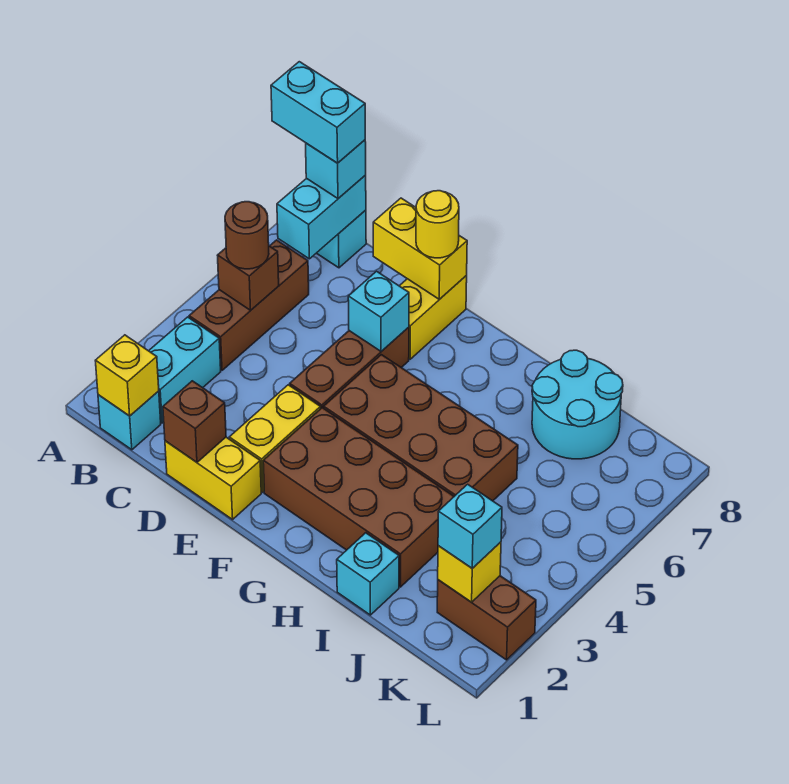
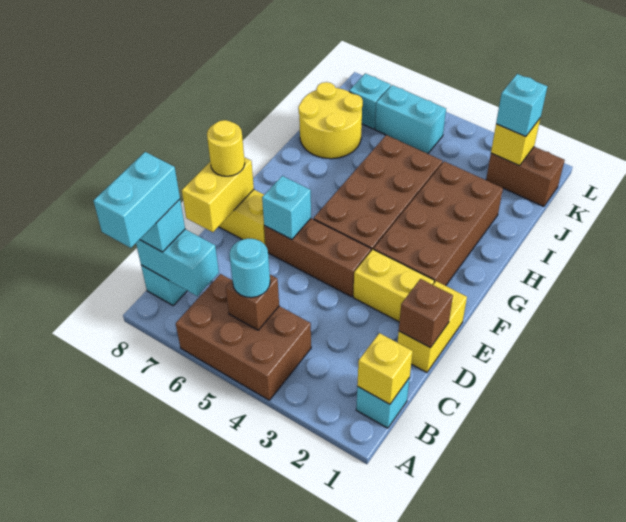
cyan 1x2 brick [149,317,221,423] -> cyan 1x2 brick moved to [375,85,446,154]
brown 1x3 brick [189,240,309,370] -> brown 2x3 brick [176,274,311,400]
brown 1x1 round brick [225,202,269,269] -> cyan 1x1 round brick [229,239,270,298]
cyan 1x1 brick [337,533,399,615] -> cyan 1x1 brick moved to [349,73,391,129]
cyan 2x2 round brick [532,350,623,459] -> yellow 2x2 round brick [298,82,363,159]
brown 1x2 brick [437,576,536,660] -> brown 1x2 brick turned to [486,147,565,206]

